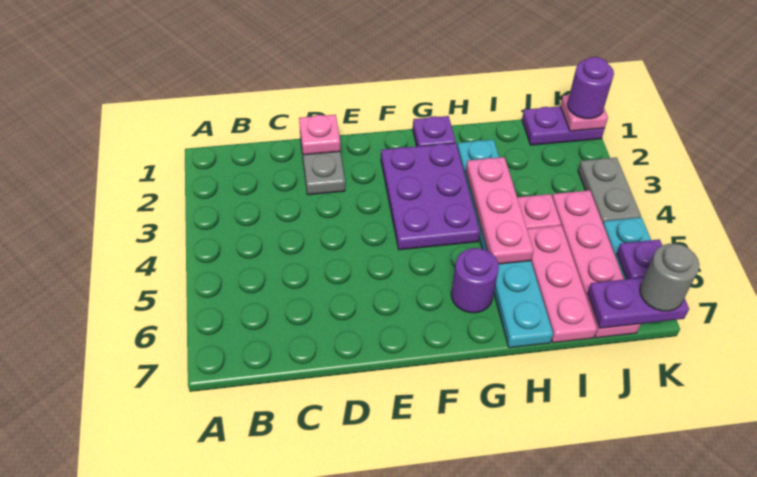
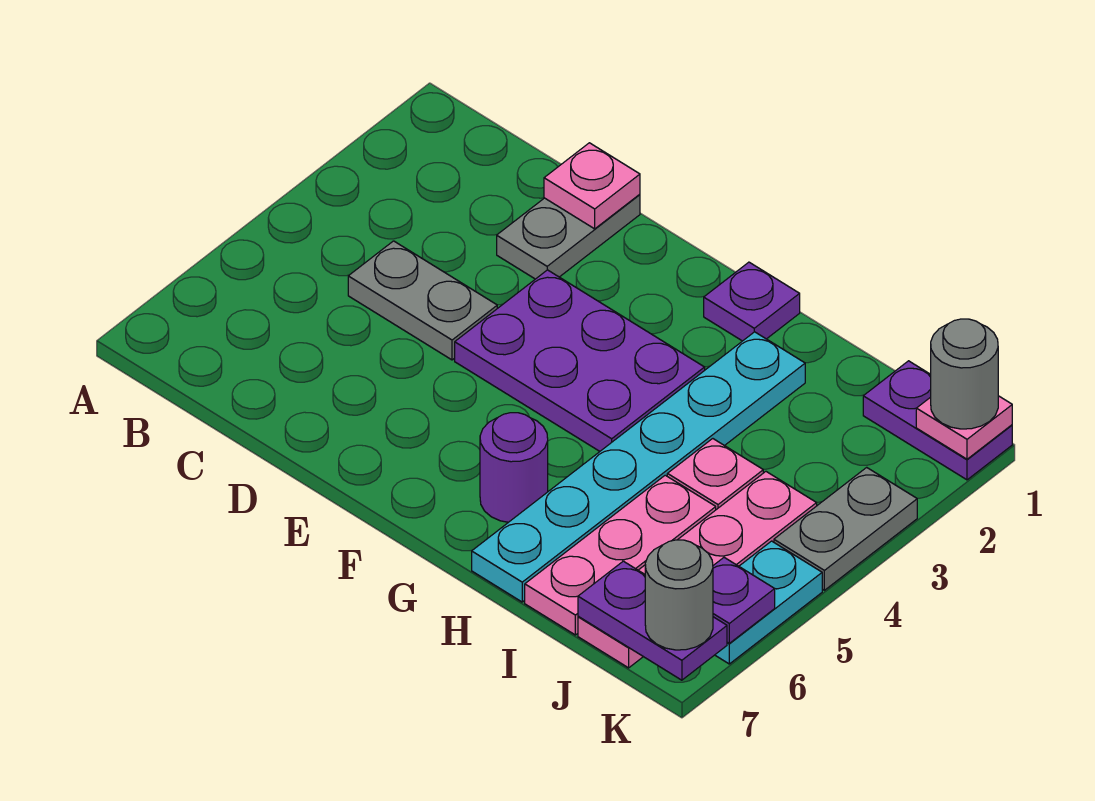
none -> grey 1x2 plate [348,241,497,360]
purple 2x3 plate [381,143,480,250] -> purple 2x3 plate turned to [455,270,705,451]
pink 1x3 plate [466,157,534,264] -> none
purple 1x1 round brick [567,57,614,119] -> grey 1x1 round brick [931,319,998,429]

